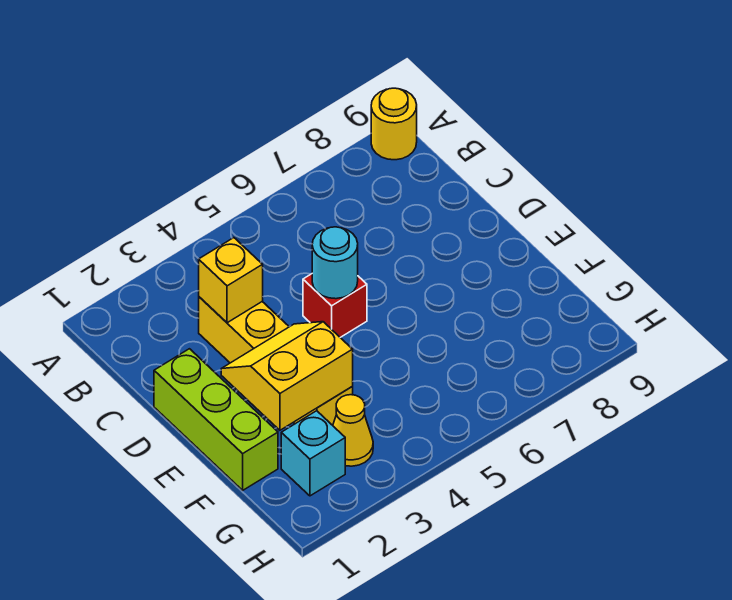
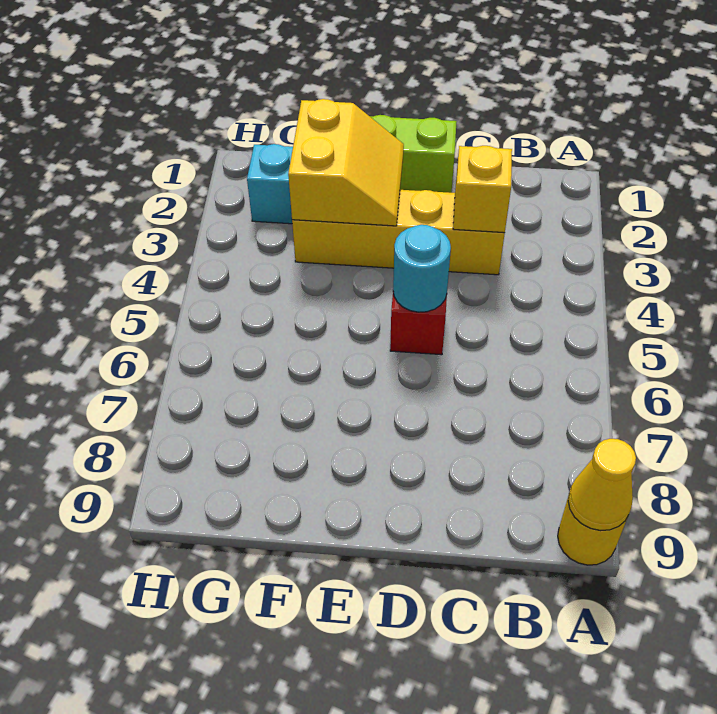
yellow 1x1 cone [333,395,373,466] -> yellow 1x1 cone moved to [568,439,636,531]

